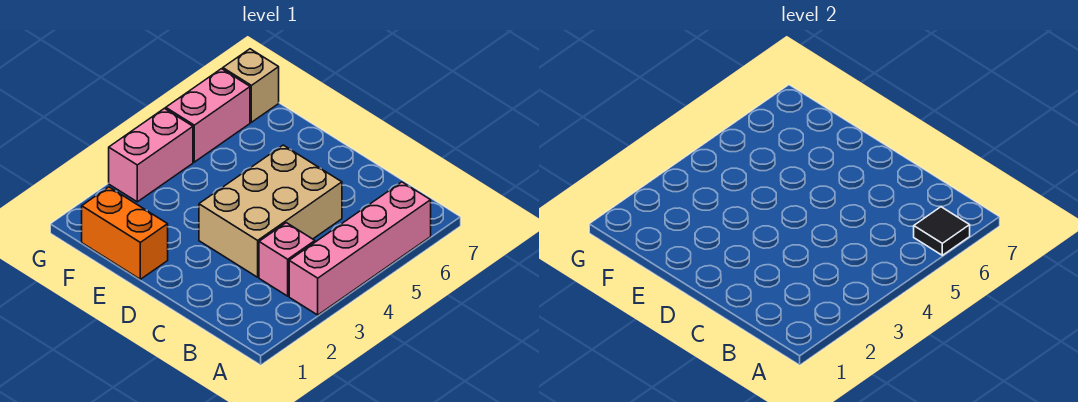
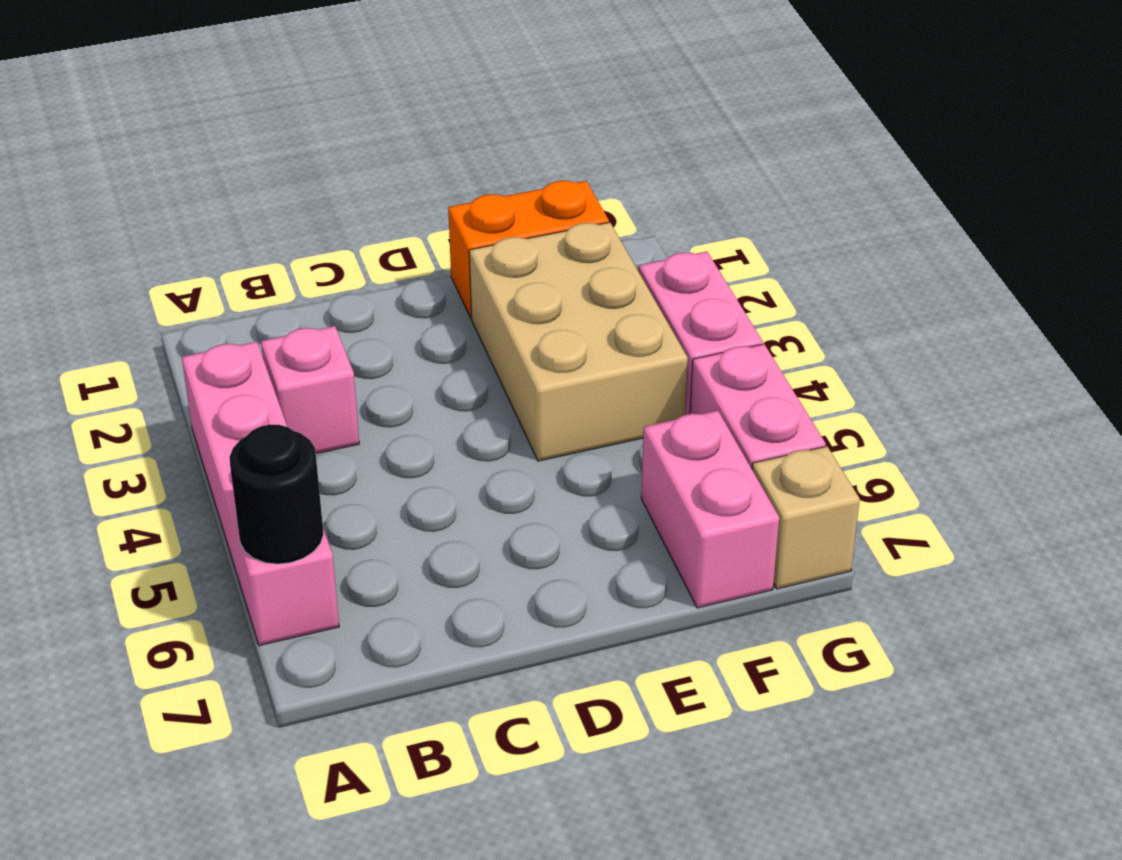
black 1x1 tile [914,207,970,255] -> black 1x1 round brick [229,425,324,564]
tan 2x3 brick [199,145,342,277] -> tan 2x3 brick moved to [469,222,688,461]
none -> pink 1x2 brick [641,411,779,608]

